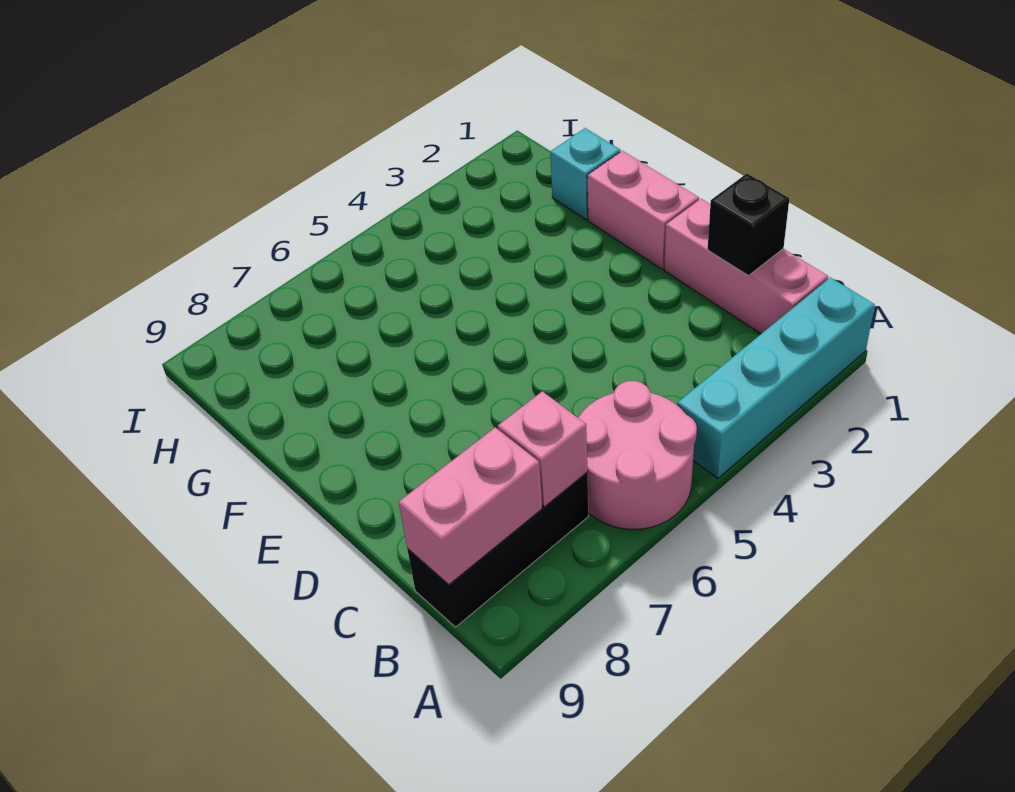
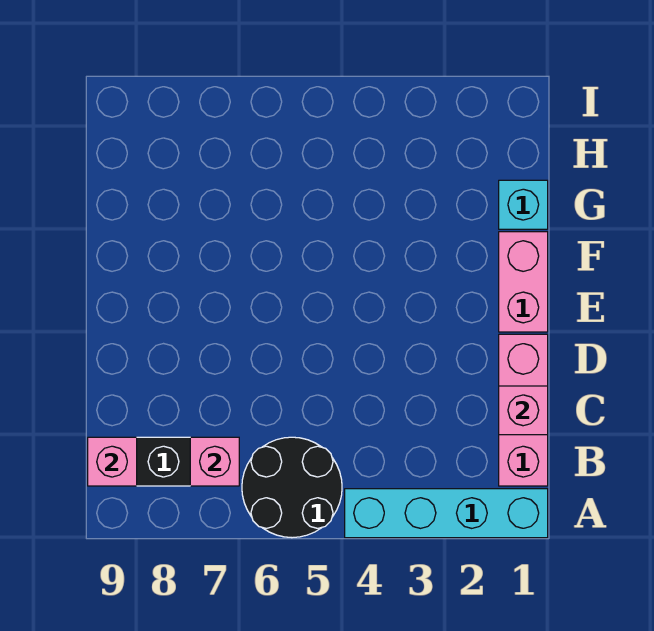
pink 2x2 round brick [578,381,697,529] -> black 2x2 round brick [242,437,342,538]
pink 1x2 brick [399,427,542,585] -> pink 1x1 brick [88,437,137,486]
black 1x1 brick [708,174,789,276] -> pink 1x1 brick [499,386,548,435]

